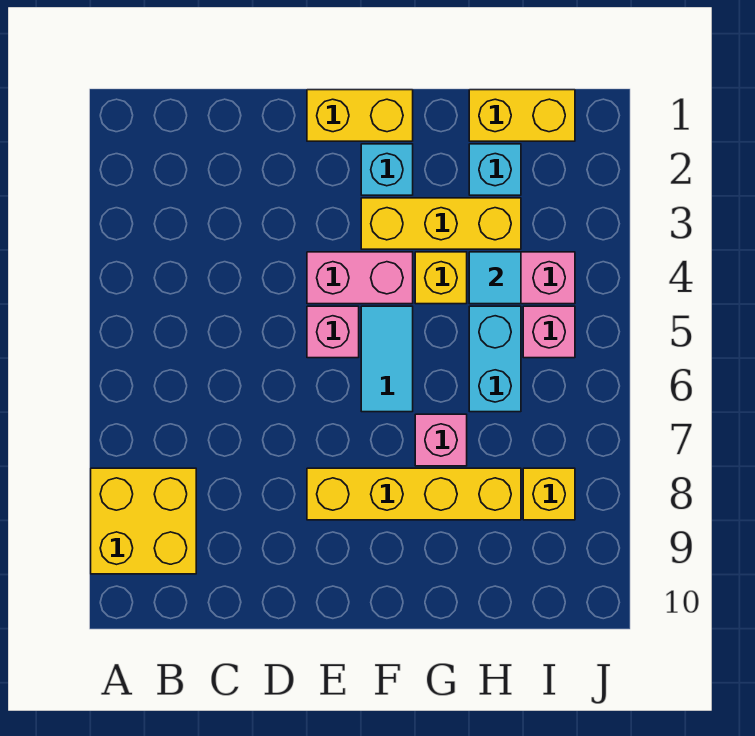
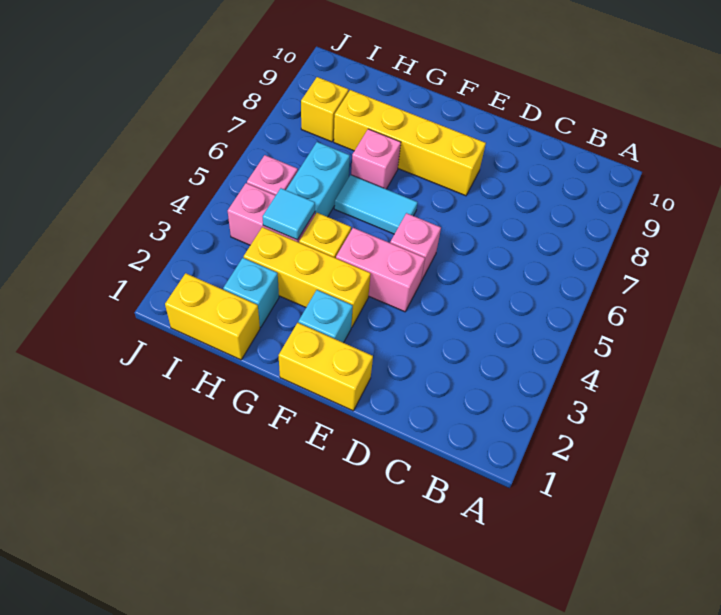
yellow 2x2 brick [91,468,196,574] -> none
cyan 1x2 tile [361,306,413,412] -> cyan 1x2 tile turned to [334,175,418,234]

